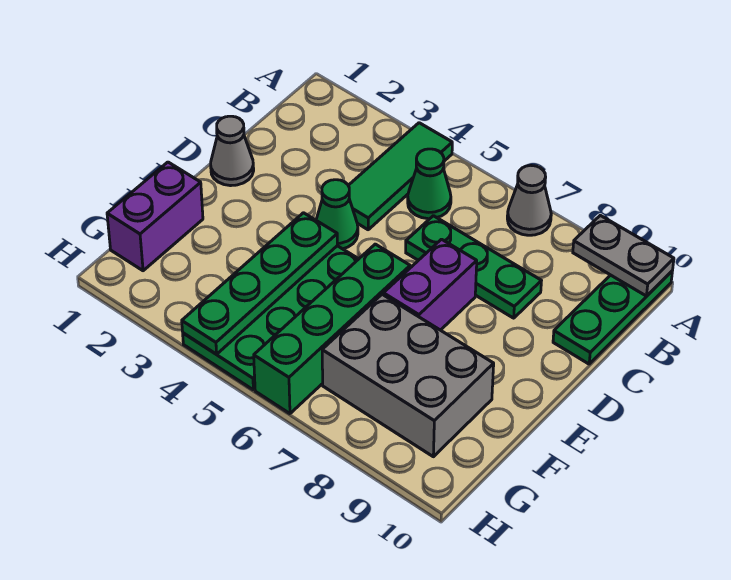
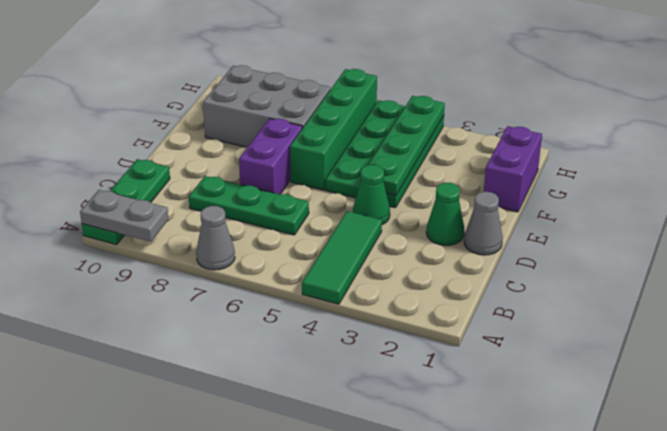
green 1x1 cone [408,149,451,219] -> green 1x1 cone moved to [426,182,464,245]

